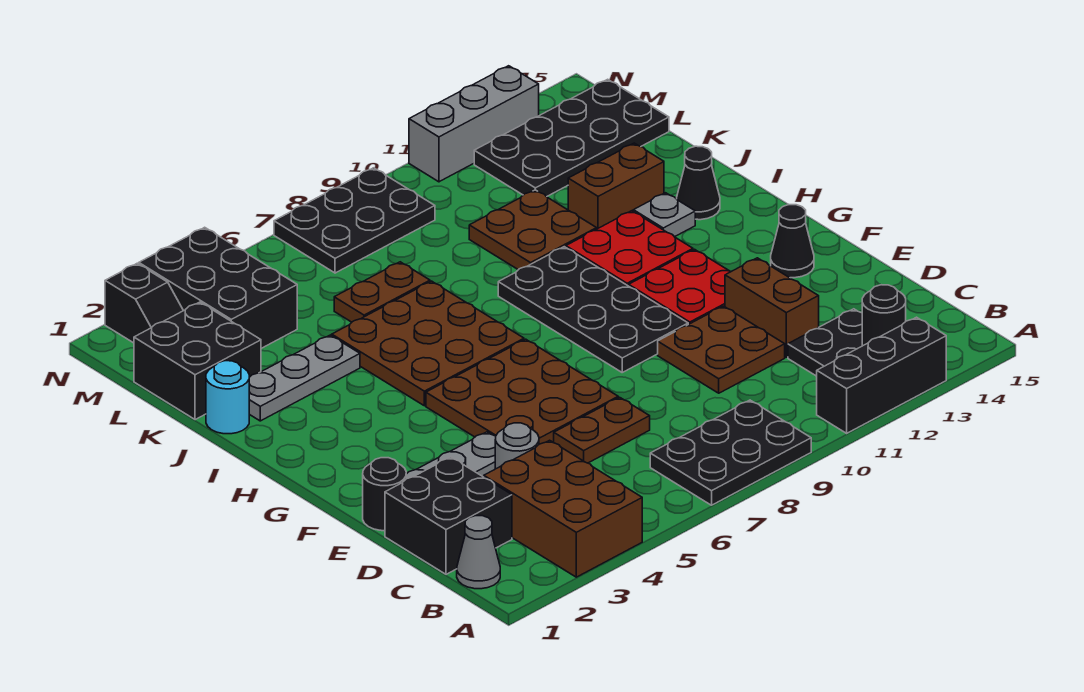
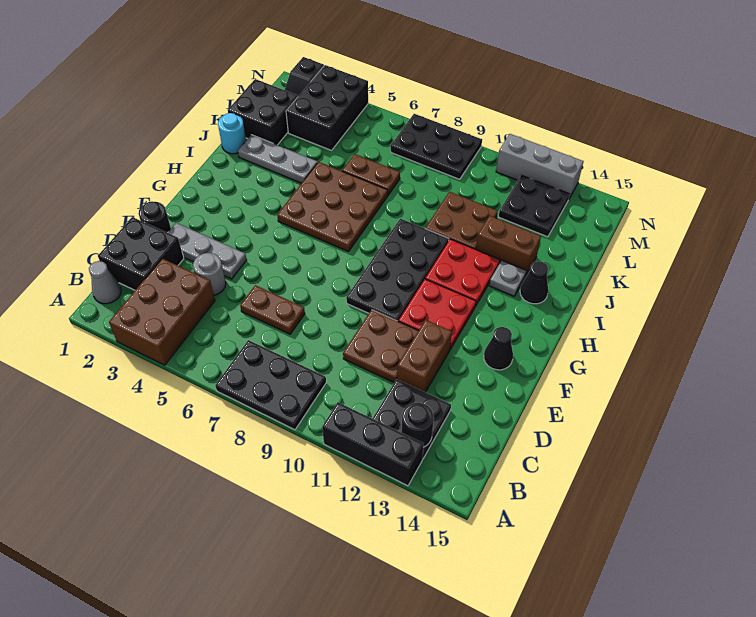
brown 3x3 plate [426,339,618,444] -> none
black 2x4 plate [474,79,669,197] -> black 2x2 plate [499,175,570,237]

